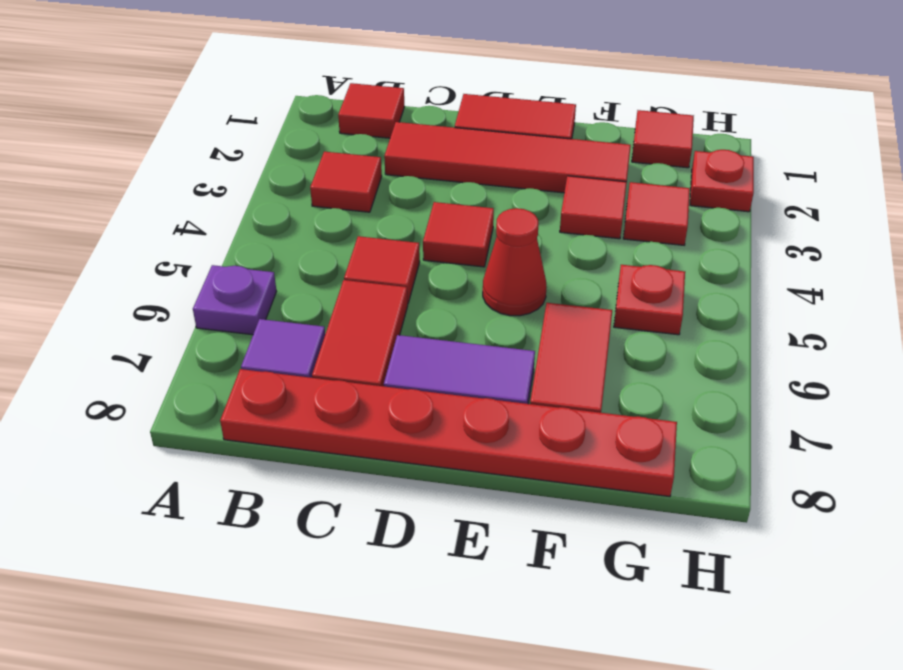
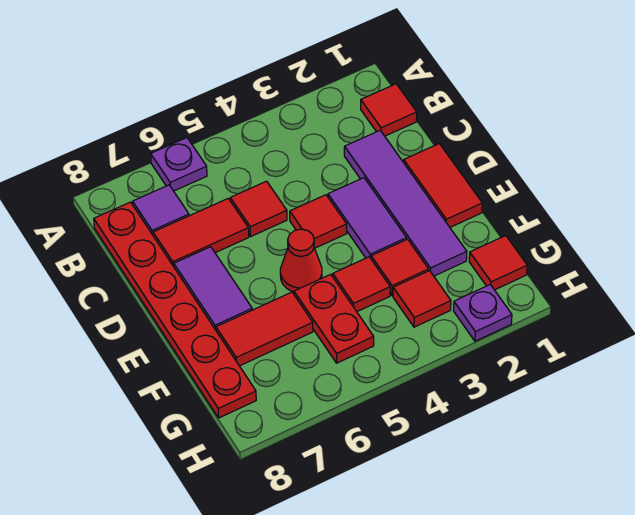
red 1x1 tile [310,152,382,212] -> red 1x1 tile moved to [333,257,390,312]
red 1x4 tile [384,122,631,193] -> purple 1x4 tile [344,131,467,276]
none -> purple 1x2 tile [328,178,407,258]
red 1x1 plate [614,265,685,335] -> red 1x2 plate [294,274,374,363]
red 1x1 plate [690,150,754,212] -> purple 1x1 plate [454,285,512,341]

